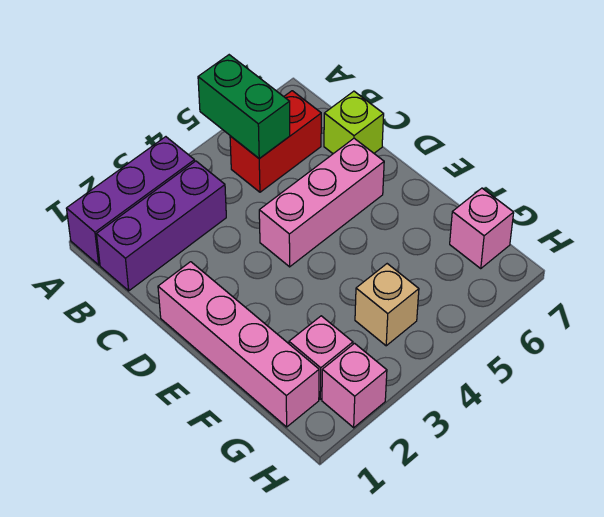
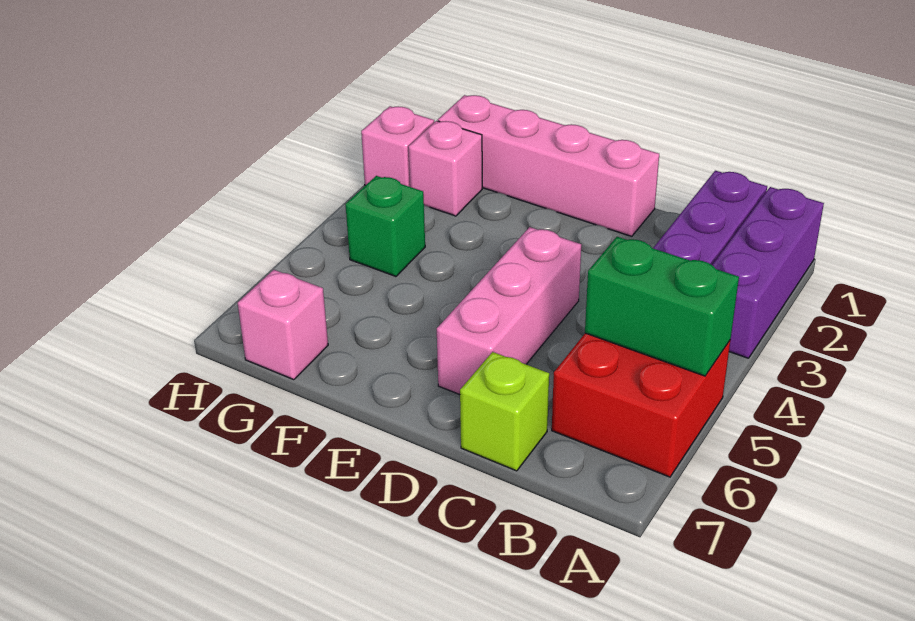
red 1x2 brick [230,91,321,192] -> red 2x2 brick [552,333,730,477]
tan 1x1 brick [355,264,419,346] -> green 1x1 brick [345,176,425,276]

